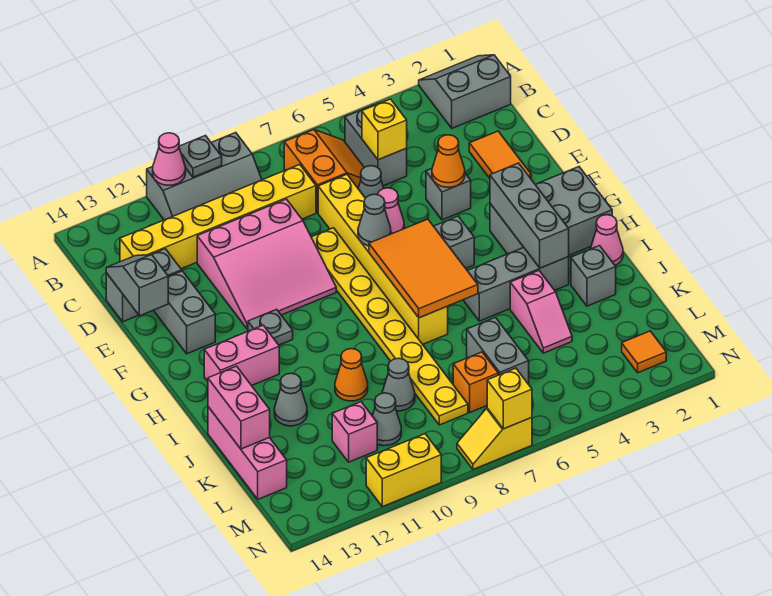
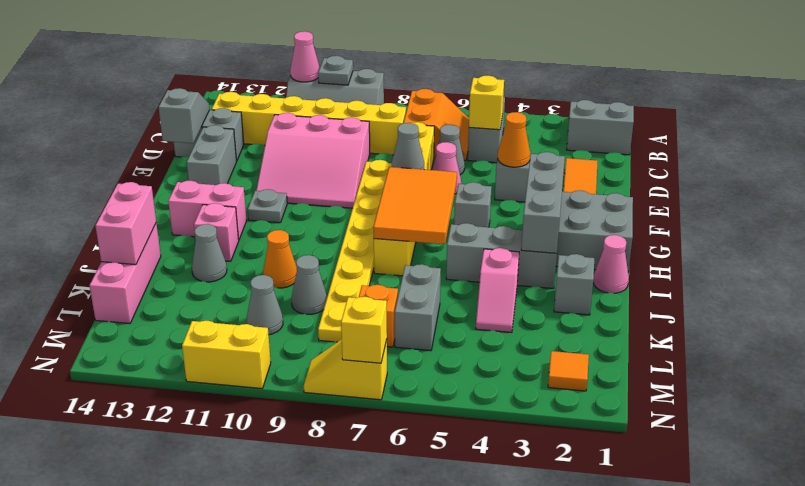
pink 1x1 brick [332,402,377,462] -> pink 1x1 brick moved to [194,203,239,261]

